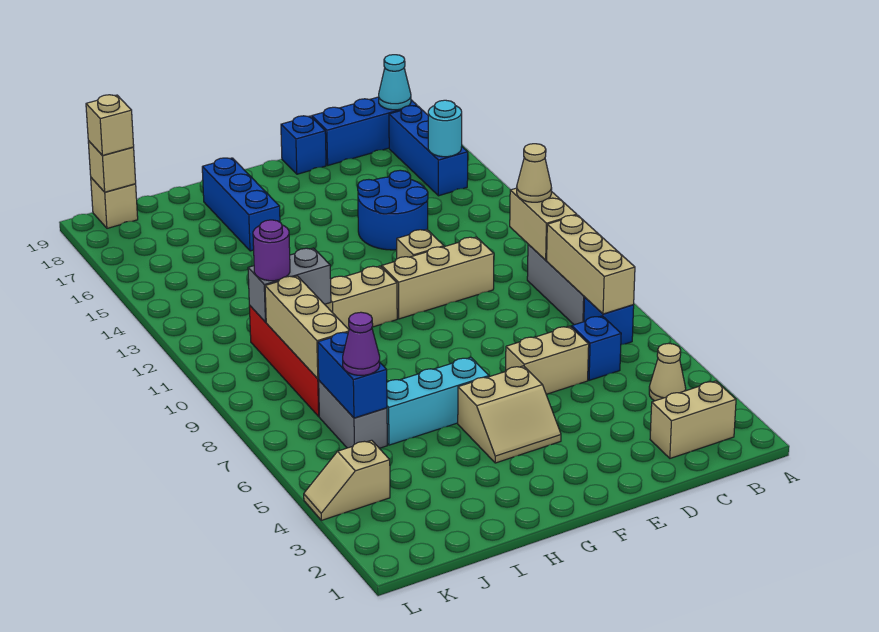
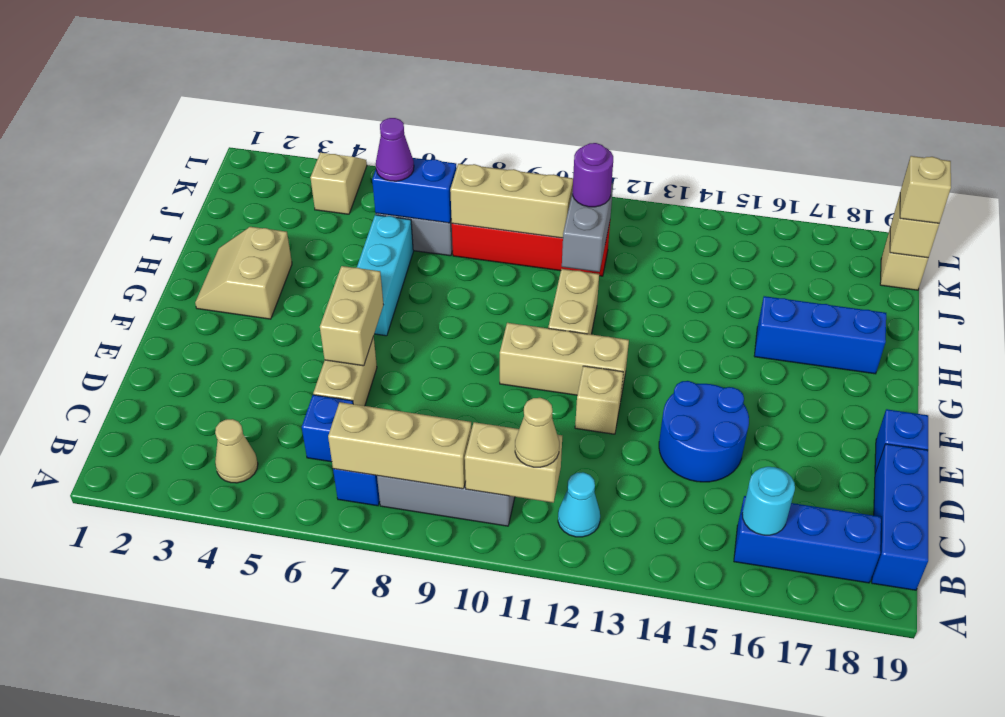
tan 1x2 brick [650,381,736,458] -> tan 1x2 brick moved to [320,266,383,366]
cyan 1x1 cone [379,55,411,110] -> cyan 1x1 cone moved to [558,472,600,537]
tan 1x3 brick [382,237,494,319] -> tan 1x3 brick turned to [500,323,629,397]
tan 2x2 slope [458,366,561,463] -> tan 2x2 slope moved to [195,227,292,319]

